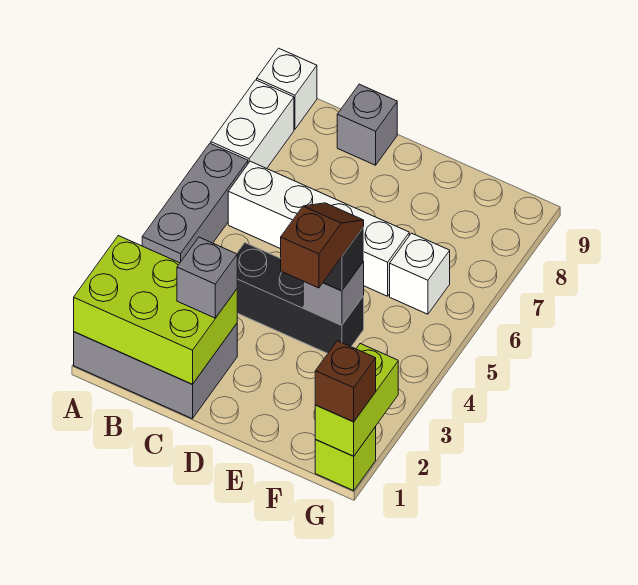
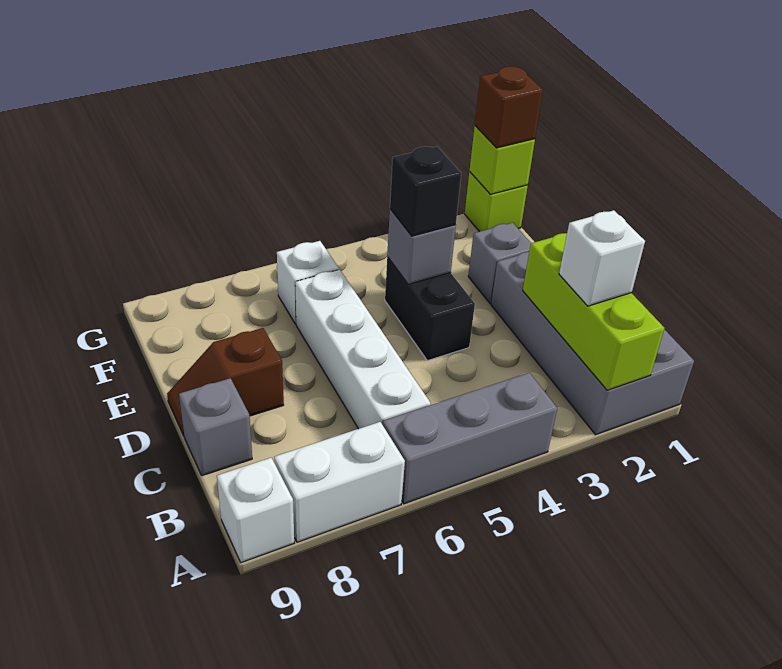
grey 2x3 brick [74,324,237,419] -> grey 2x4 brick [491,252,694,435]
lime 2x3 brick [74,236,237,384] -> lime 1x3 brick [523,233,664,390]
none -> white 1x1 brick [559,210,645,306]
grey 1x1 brick [177,237,237,318] -> grey 1x1 brick moved to [468,223,531,304]
black 1x3 brick [237,243,364,353] -> black 1x2 brick [385,257,475,361]
brown 1x2 slope [281,203,364,288] -> brown 1x2 slope moved to [167,328,284,435]
lime 1x2 brick [315,344,398,456] -> lime 1x1 brick [470,126,535,194]

